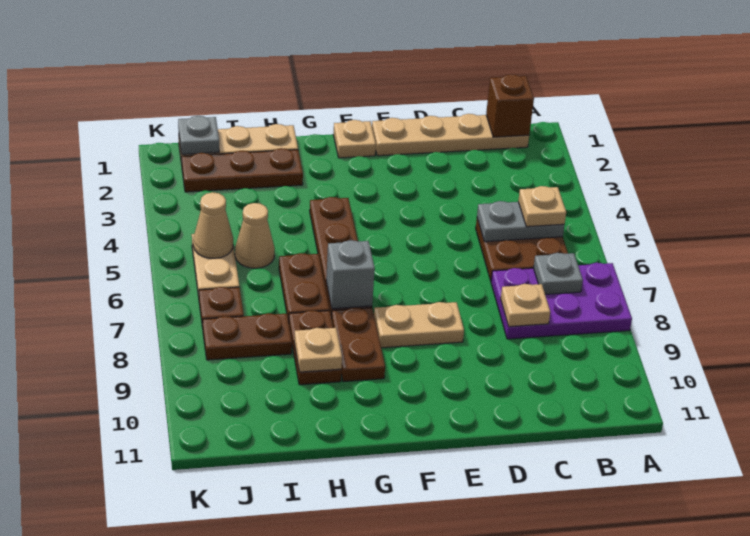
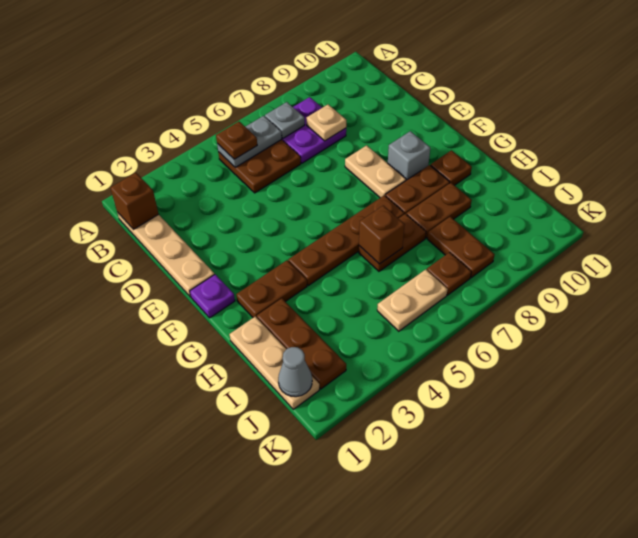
purple 2x3 plate [491,263,632,339] -> purple 2x2 plate [282,97,346,163]
grey 1x2 plate [477,201,564,242] -> grey 1x2 plate turned to [217,116,282,167]
tan 1x1 plate [518,186,566,227] -> brown 1x1 plate [216,122,257,159]
tan 1x1 plate [333,120,376,158] -> purple 1x1 plate [190,274,235,318]
none -> brown 1x2 plate [236,260,307,318]
grey 1x1 brick [326,240,375,309] -> grey 1x1 brick moved to [388,131,430,180]
none -> brown 1x1 plate [431,150,472,185]
none -> brown 1x1 brick [359,205,405,264]
tan 1x1 plate [294,328,342,372] -> none
tan 1x1 cone [235,203,275,268] -> none
grey 1x1 plate [178,116,219,154] -> grey 1x1 cone [278,347,312,397]
tan 1x1 cone [193,192,233,259] -> none

